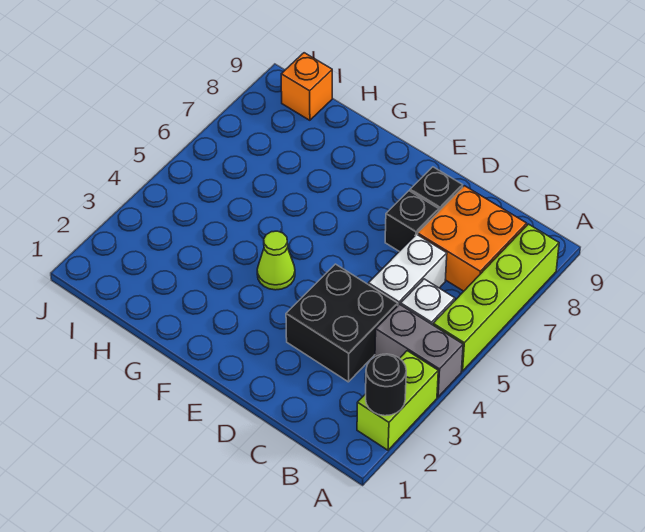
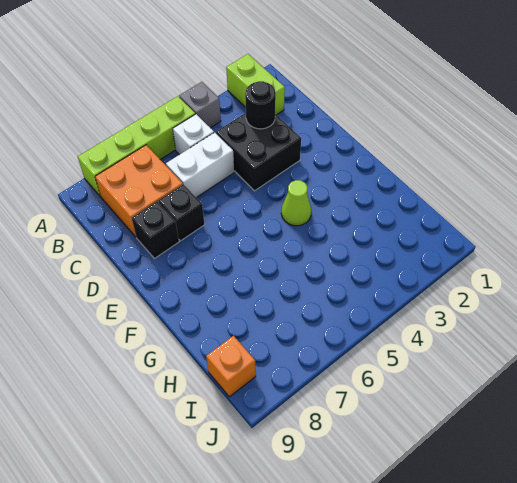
lime 1x2 brick [357,351,438,450] -> lime 1x2 brick turned to [226,54,285,115]
black 1x1 round brick [366,354,406,416] -> black 1x1 round brick moved to [245,81,276,129]
grey 1x2 brick [375,304,463,397] -> grey 1x1 brick [179,82,221,128]

